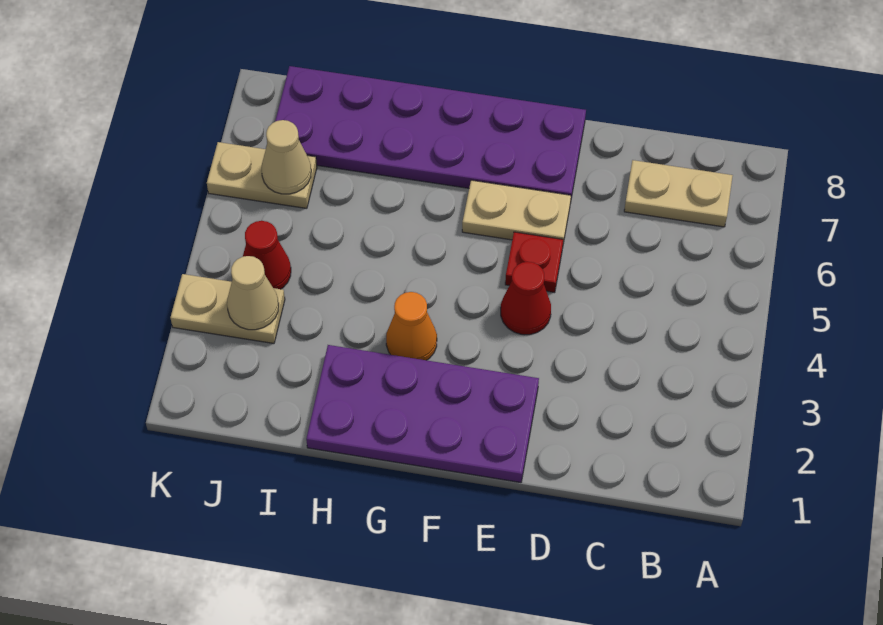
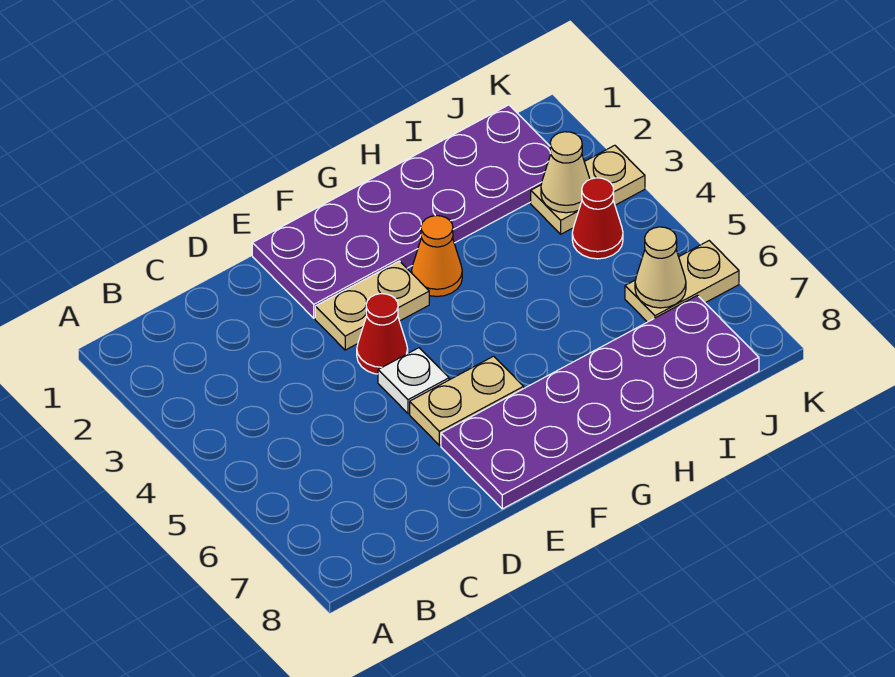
tan 1x2 plate [624,160,733,227] -> tan 1x2 plate moved to [315,261,429,350]
purple 2x4 plate [306,345,539,482] -> purple 2x6 plate [252,105,551,318]
red 1x1 plate [505,232,563,293] -> white 1x1 plate [378,348,449,414]

